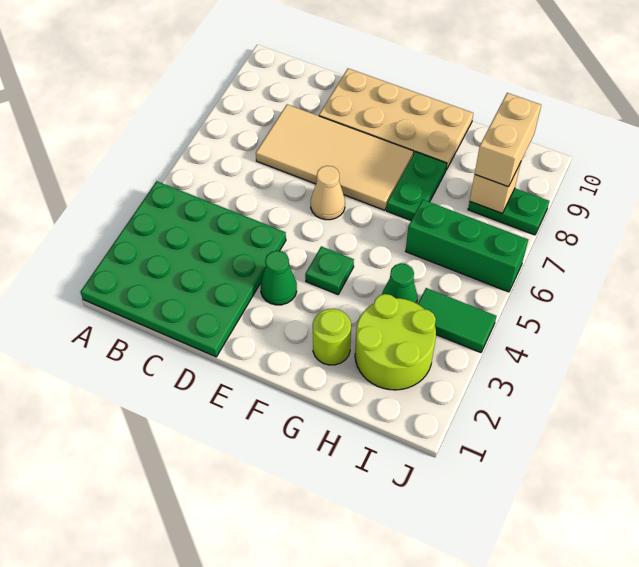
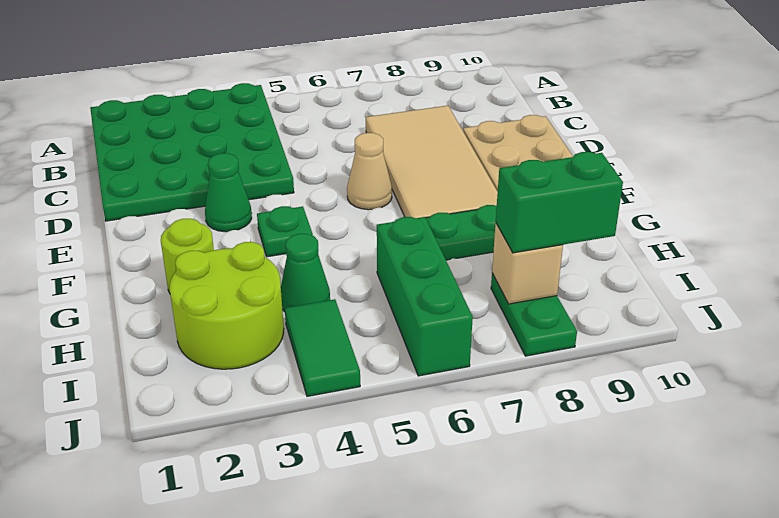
tan 1x2 brick [475,93,541,187] -> green 1x2 brick [496,152,623,253]

